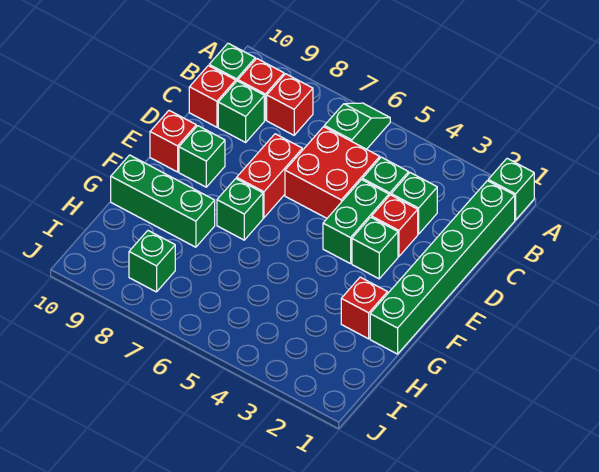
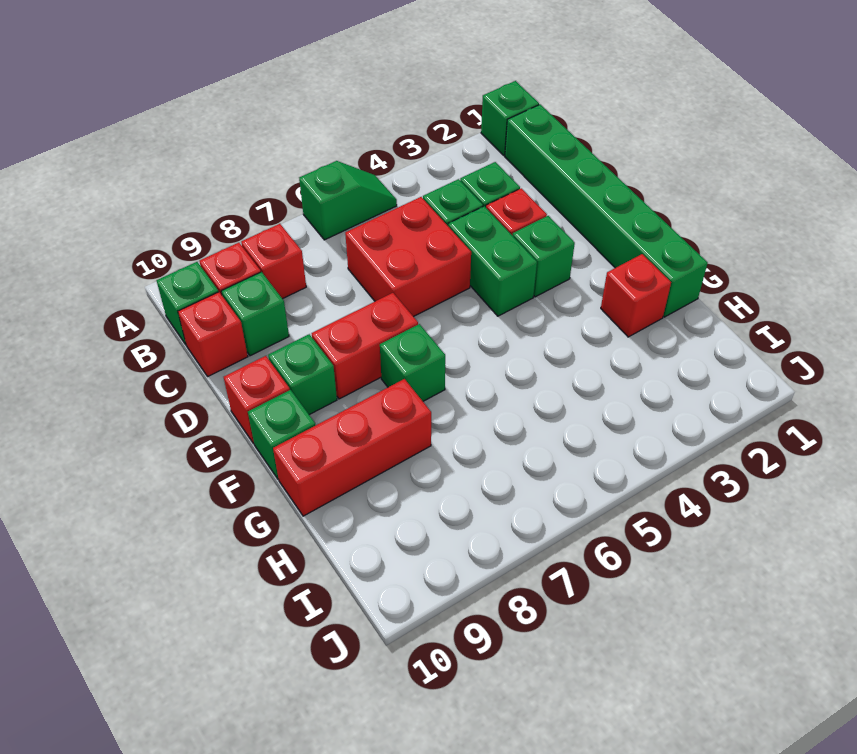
green 1x2 slope [324,103,390,149] -> green 1x2 slope turned to [299,161,397,240]
red 1x2 brick [237,134,302,218] -> red 1x2 brick turned to [312,293,418,399]
green 1x3 brick [111,155,215,247] -> red 1x3 brick [273,379,431,516]
green 1x1 brick [129,231,175,292] -> green 1x1 brick moved to [248,390,316,479]

